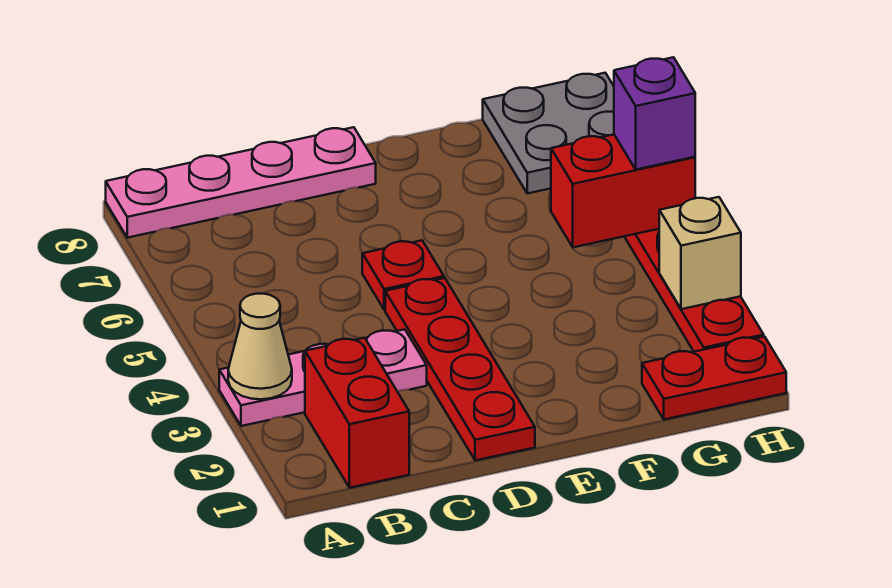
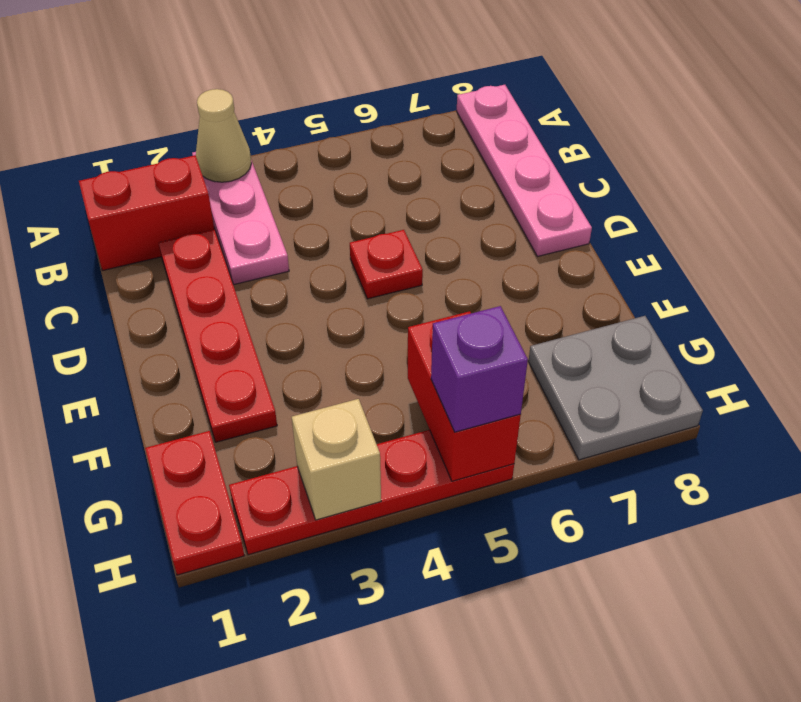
red 1x4 plate [385,278,535,461] -> red 1x4 plate turned to [159,230,277,442]

